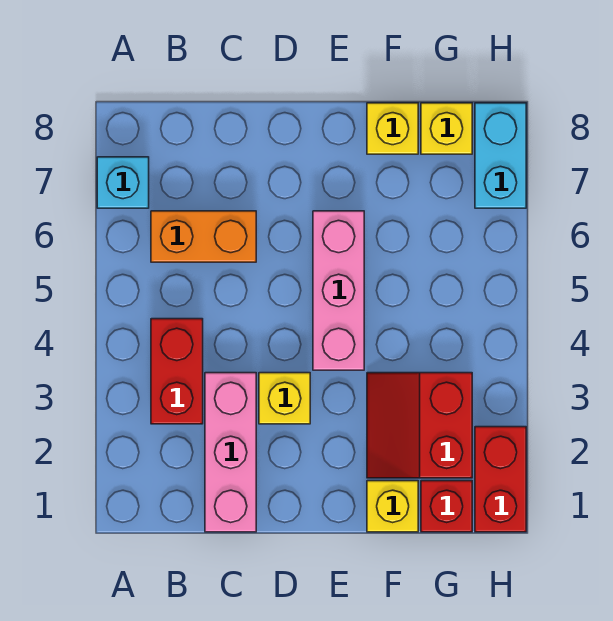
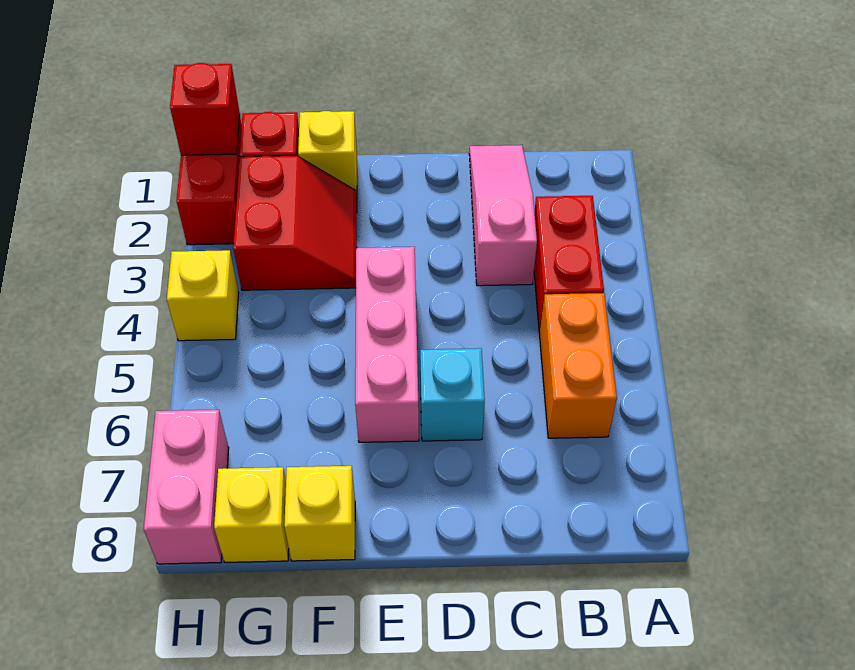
cyan 1x1 brick [97,157,149,208] -> cyan 1x1 brick moved to [420,348,485,441]
orange 1x2 brick [151,211,256,262] -> orange 1x2 brick turned to [540,293,617,438]
pink 1x3 brick [205,373,256,532] -> pink 1x3 slope [469,145,537,286]
yellow 1x1 brick [259,373,310,424] -> yellow 1x1 brick moved to [167,250,239,341]
none -> red 1x1 brick [170,63,240,155]
cyan 1x2 brick [475,103,526,208] -> pink 1x2 brick [144,409,229,564]

